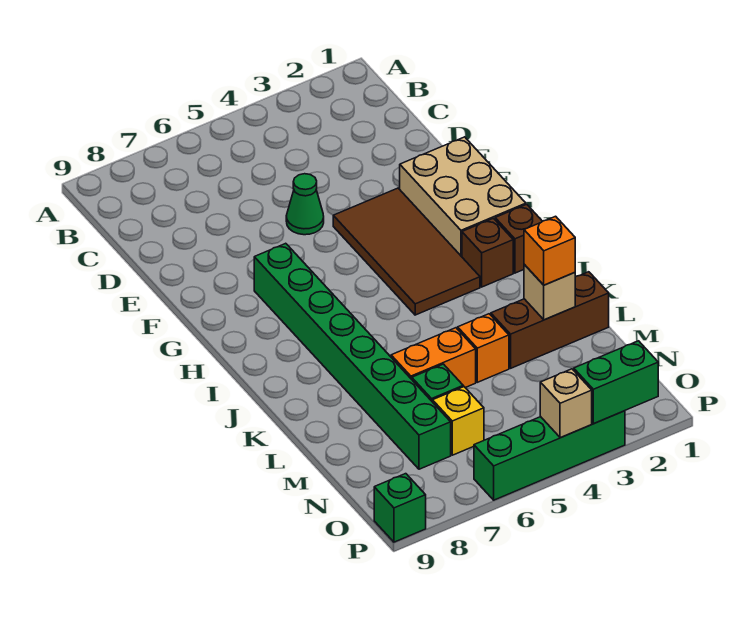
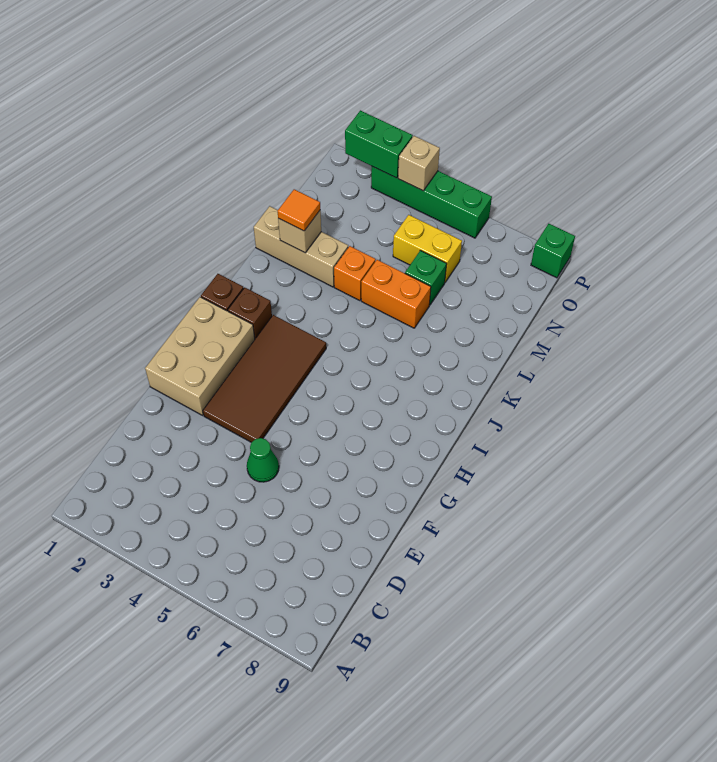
green 1x8 brick [254,243,451,469] -> none
brown 1x3 brick [491,272,609,368] -> tan 1x3 brick [254,206,348,287]
orange 1x1 brick [524,216,575,285] -> orange 1x1 tile [278,189,320,231]
yellow 1x1 brick [433,387,484,455] -> yellow 1x2 brick [393,215,462,282]

